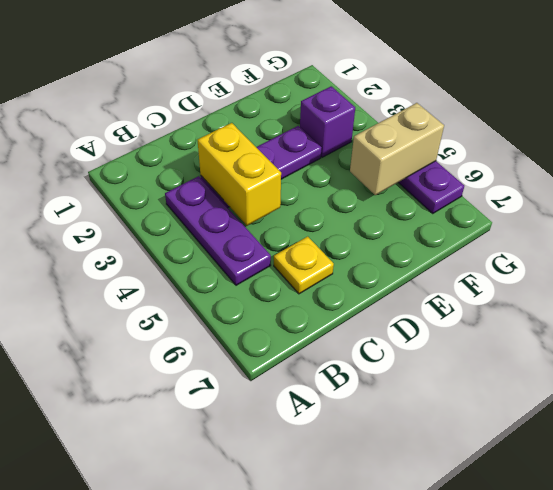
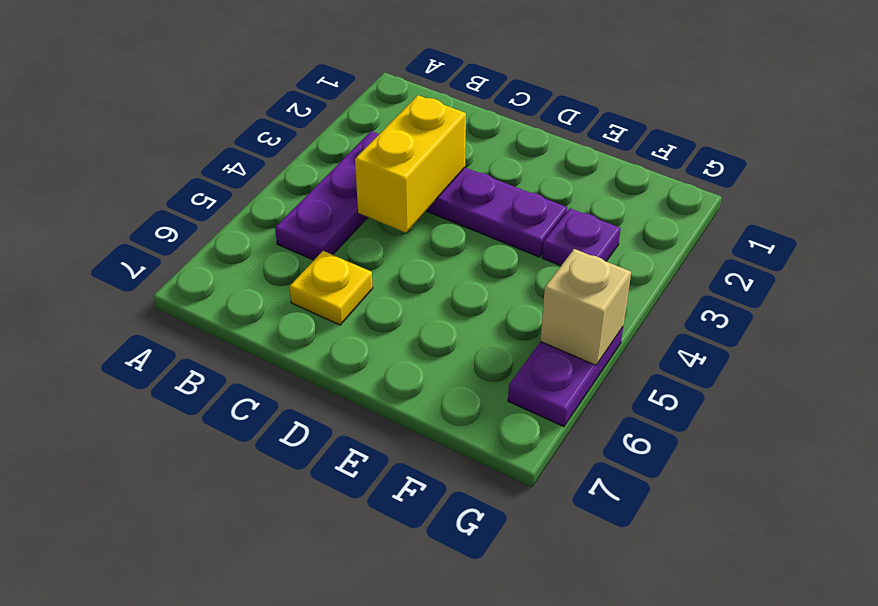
purple 1x1 brick [300,86,355,157] -> purple 1x1 plate [542,208,621,266]
tan 1x2 brick [350,103,444,195] -> tan 1x1 brick [540,249,631,365]

